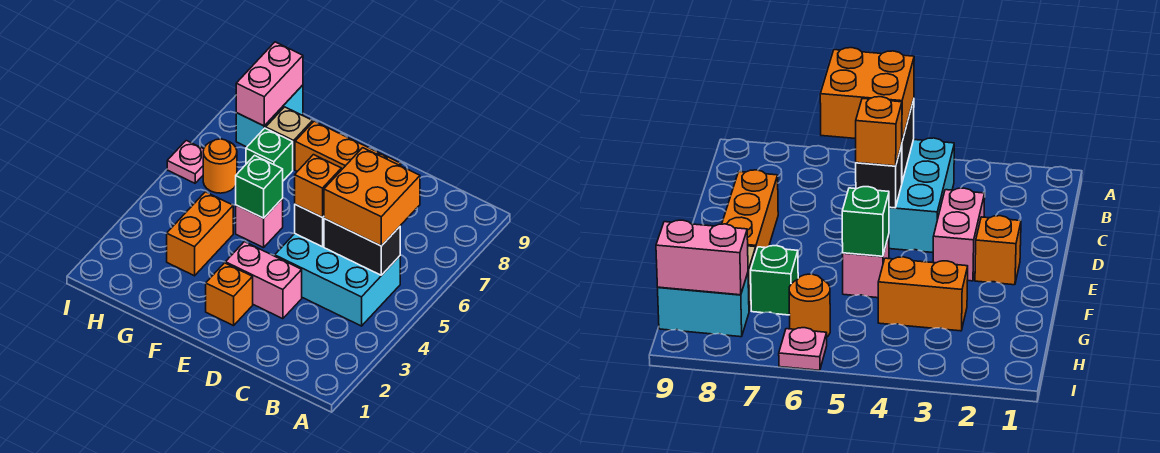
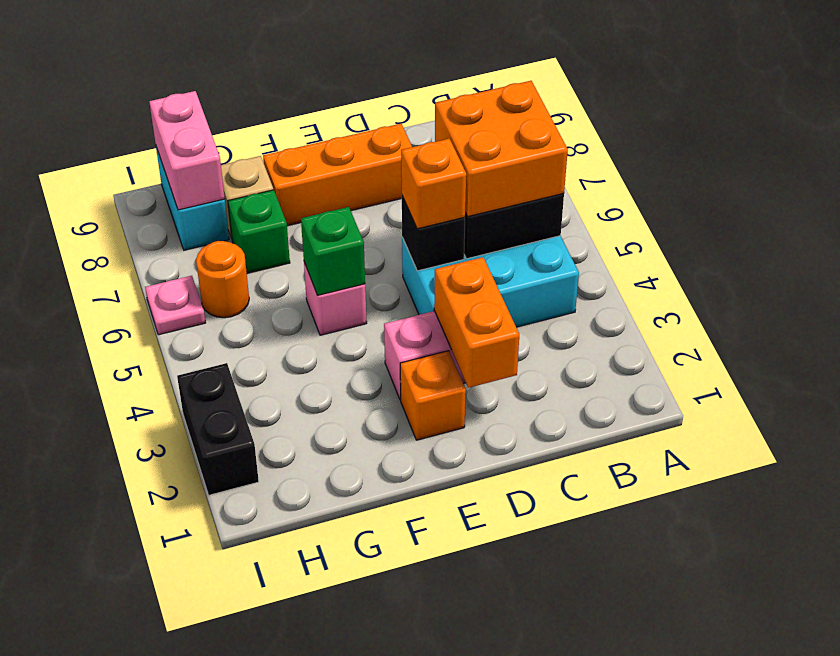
orange 1x2 brick [167,192,233,276] -> orange 1x2 brick moved to [434,257,519,388]
none -> black 1x2 brick [177,363,259,495]

